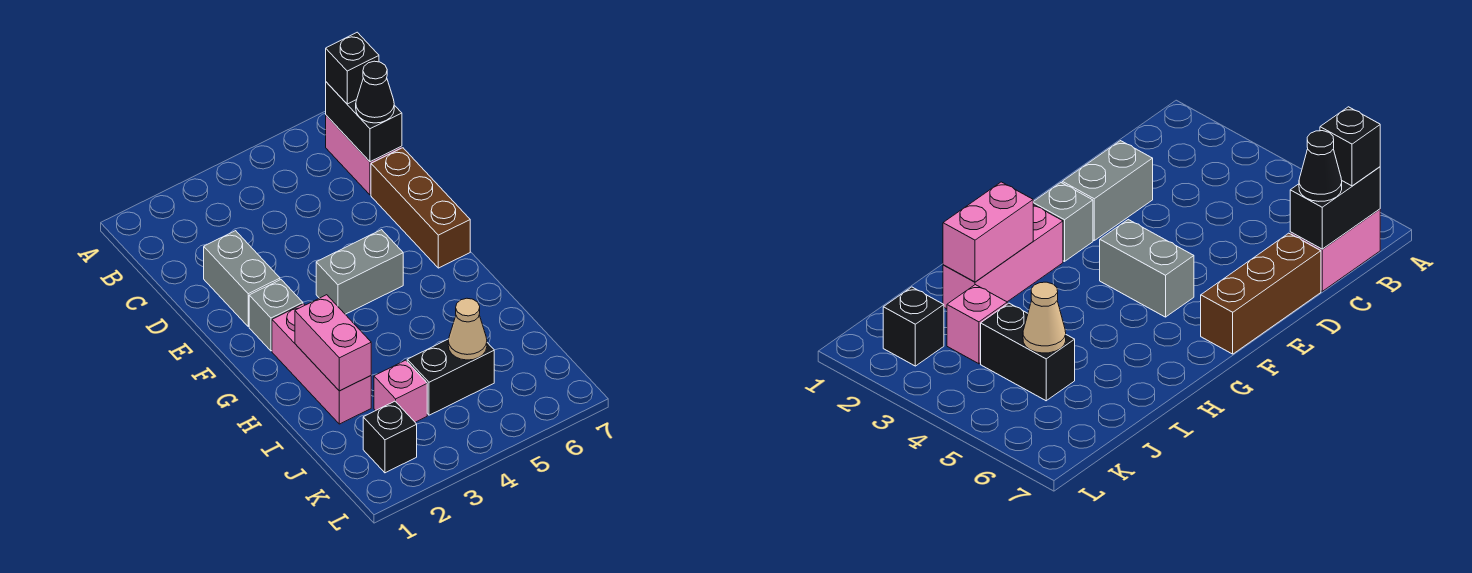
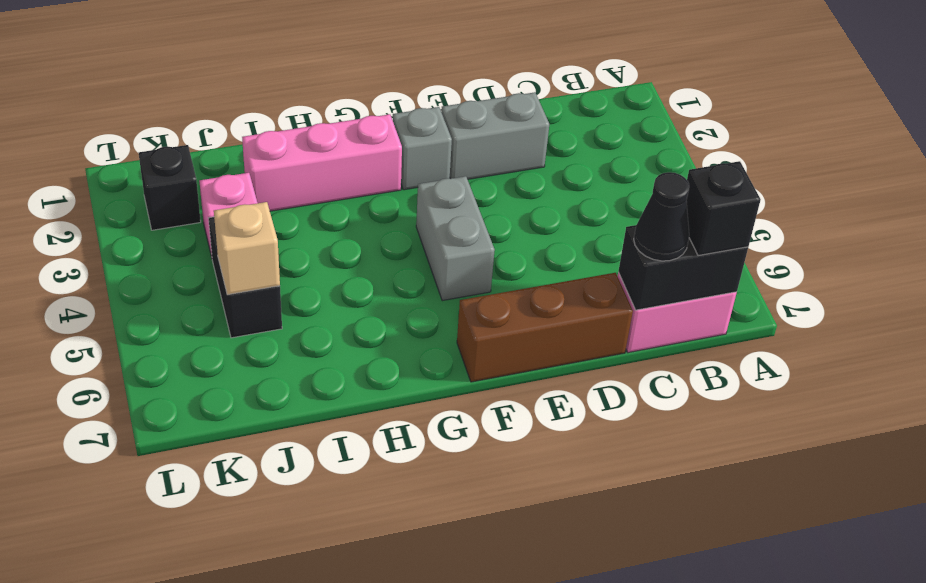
pink 1x2 brick [295,295,371,391] -> none
tan 1x1 cone [448,298,487,360] -> tan 1x1 brick [214,202,280,295]

